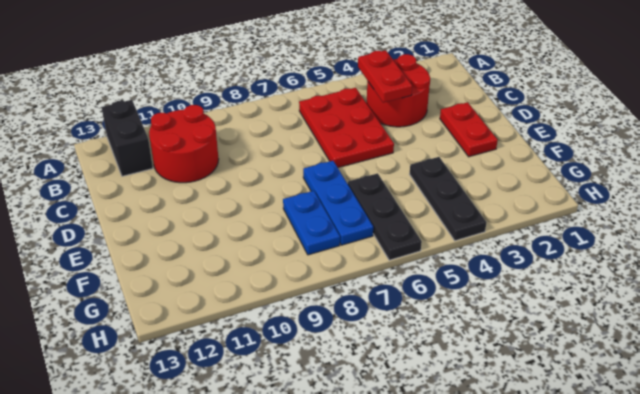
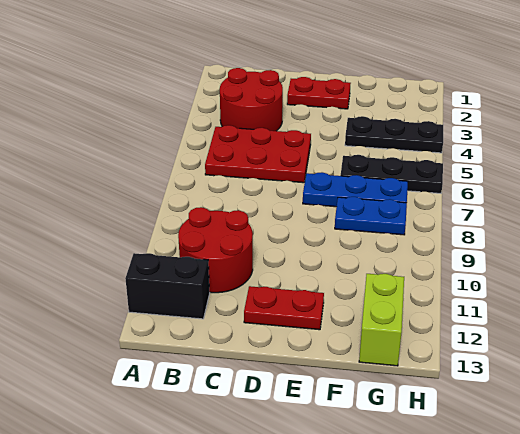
red 1x2 plate [358,50,412,103] -> red 1x2 plate moved to [244,286,324,330]
none -> lime 1x2 brick [359,274,404,366]

